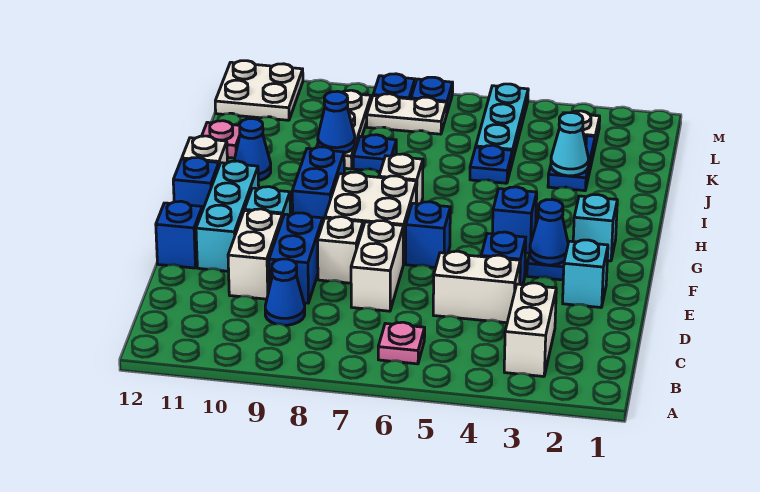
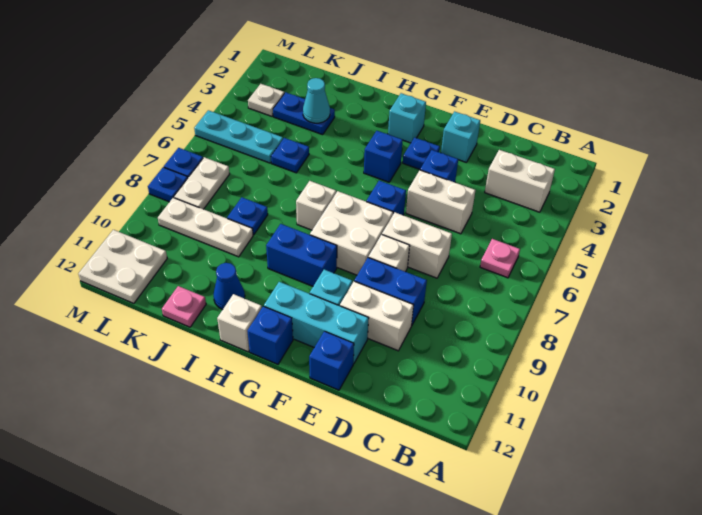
blue 1x1 cone [265,259,305,325] -> none
white 1x2 brick [433,251,520,323] -> white 1x2 brick turned to [406,170,475,234]
blue 1x1 cone [530,200,568,265] -> none
blue 1x1 cone [318,91,355,153] -> none

